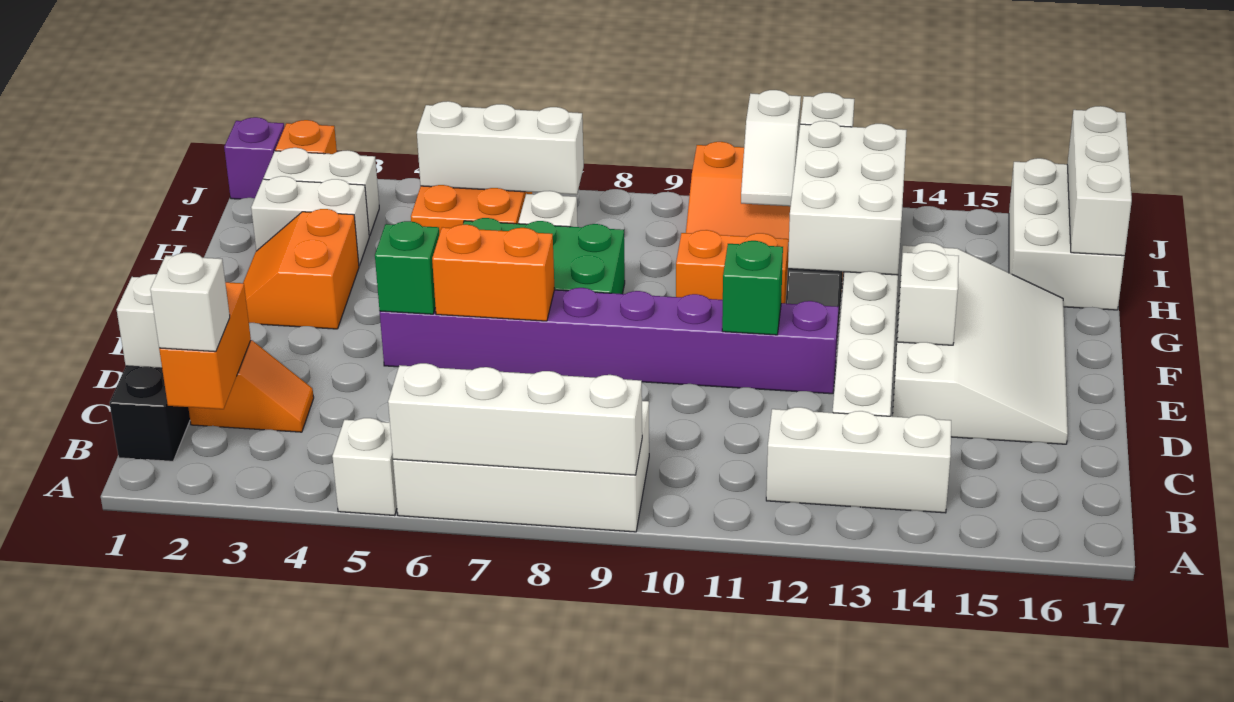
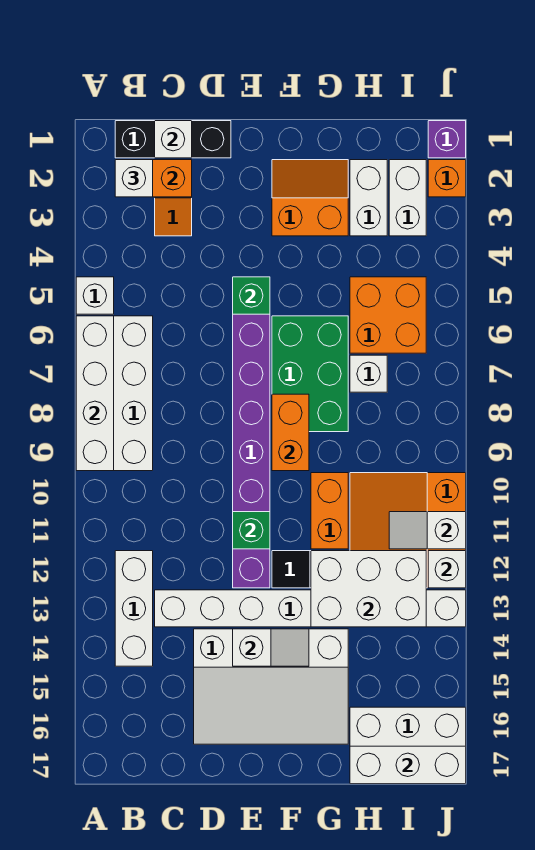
orange 1x2 brick [432,224,555,321] -> orange 1x2 brick moved to [272,394,309,471]
white 1x3 brick [417,101,584,195] -> none

